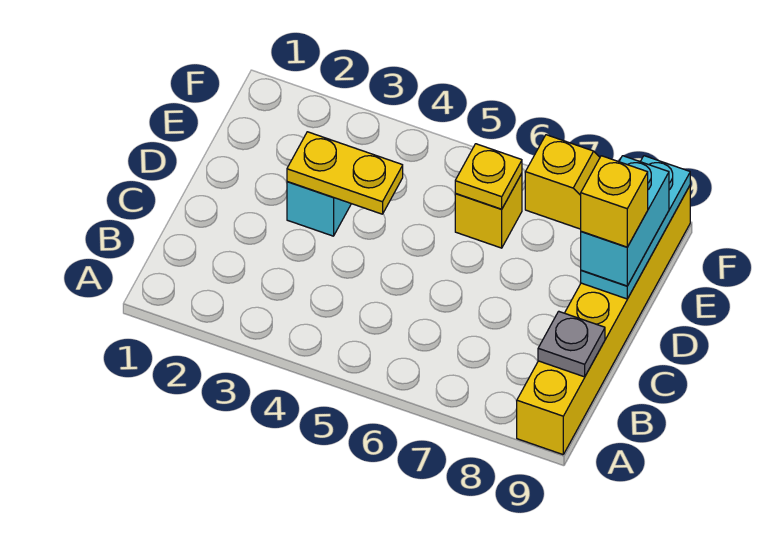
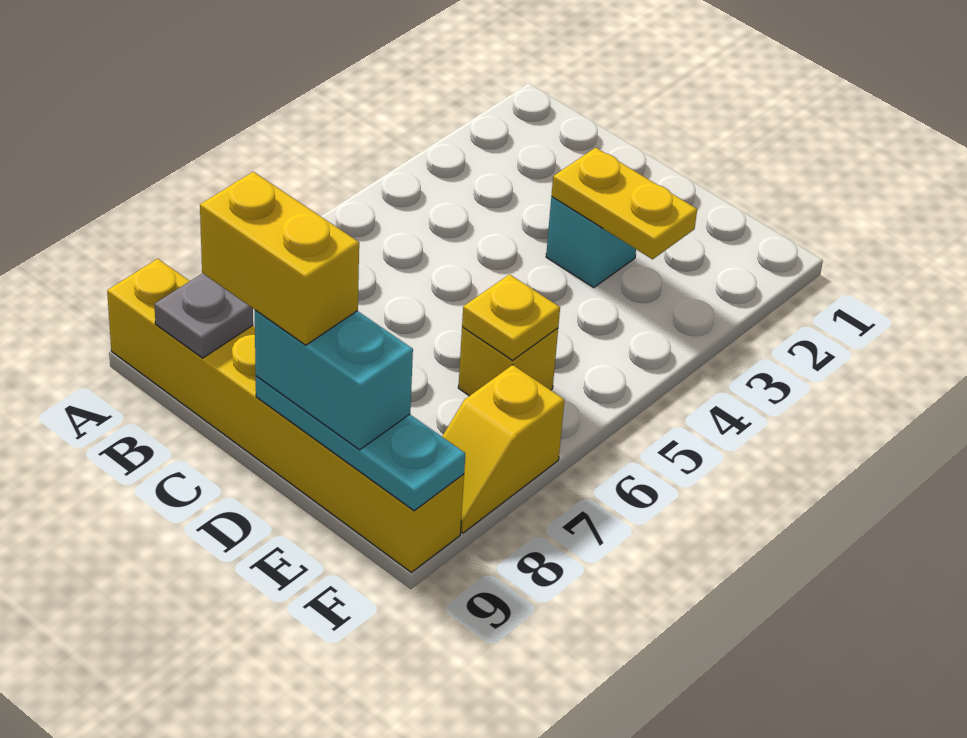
yellow 1x2 plate [287,132,403,214] -> yellow 1x2 plate turned to [551,148,697,259]
yellow 1x1 brick [581,156,648,247] -> yellow 1x2 brick [200,172,359,345]

